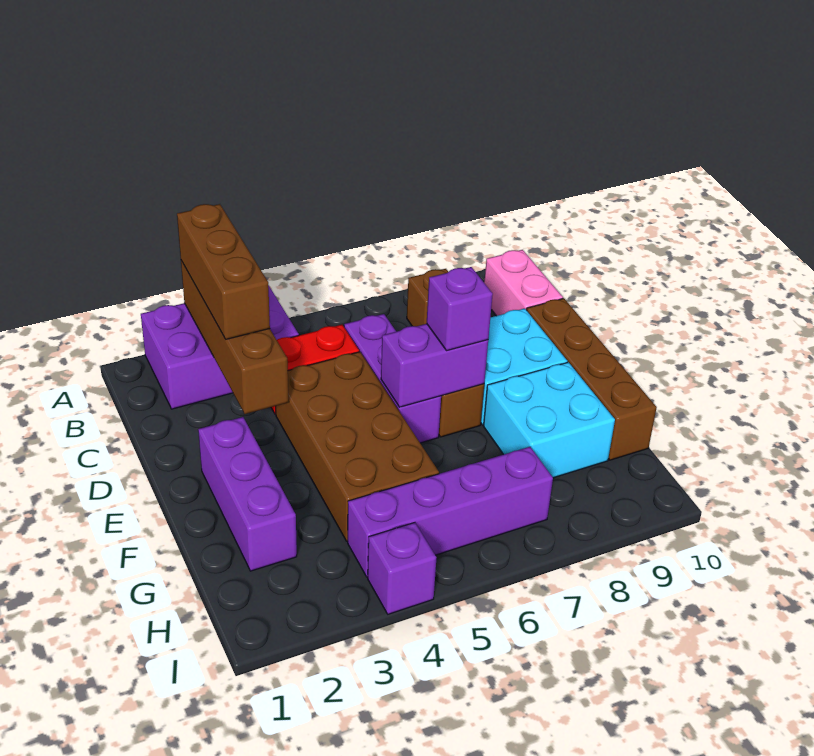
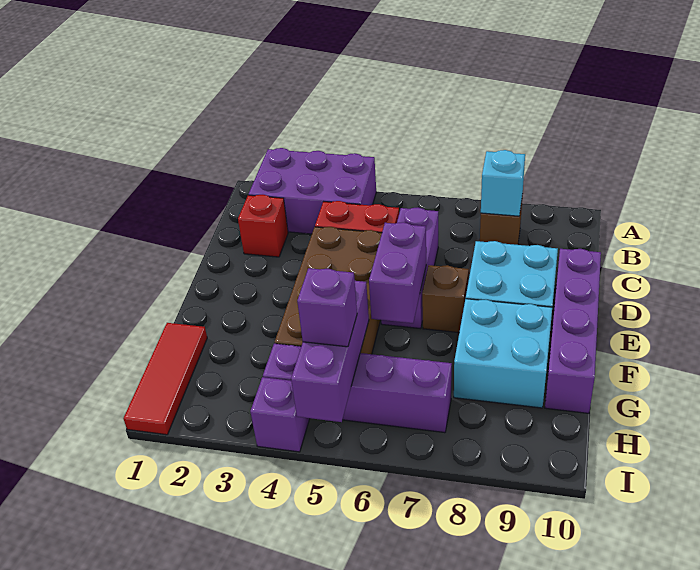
brown 1x4 brick [181,261,289,414] -> none
brown 1x3 brick [177,204,270,339] -> none
none -> cyan 1x1 brick [481,150,525,216]
pink 1x2 brick [484,250,563,316] -> none
none -> red 1x1 brick [238,195,288,257]
brown 1x4 brick [527,298,657,460] -> purple 1x4 brick [545,249,601,413]
purple 1x3 brick [198,417,297,571] -> purple 1x3 brick moved to [291,281,369,422]
purple 1x2 brick [381,324,488,407] -> purple 1x2 brick turned to [369,222,426,323]
purple 1x1 brick [427,267,493,351] -> purple 1x1 brick moved to [297,268,357,347]
none -> red 1x3 tile [123,323,207,435]

